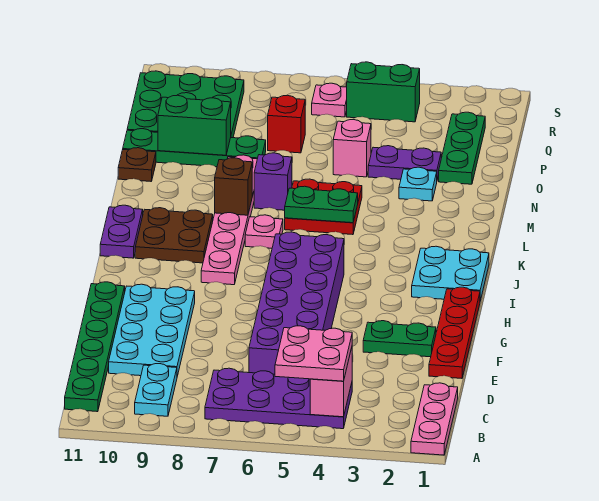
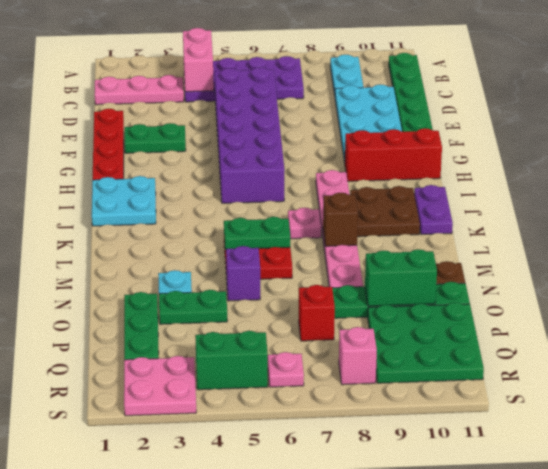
pink 1x3 plate [411,383,458,455] -> pink 1x3 plate turned to [95,75,184,105]
pink 2x2 plate [275,326,352,381] -> pink 2x2 plate moved to [124,356,196,416]
none -> red 1x3 brick [345,128,442,181]
purple 1x1 brick [254,153,292,210] -> purple 1x1 brick moved to [226,246,260,301]
purple 1x2 plate [368,146,441,180] -> green 1x2 plate [159,290,227,324]
pink 1x1 brick [333,120,371,177] -> pink 1x1 brick moved to [339,327,377,385]

